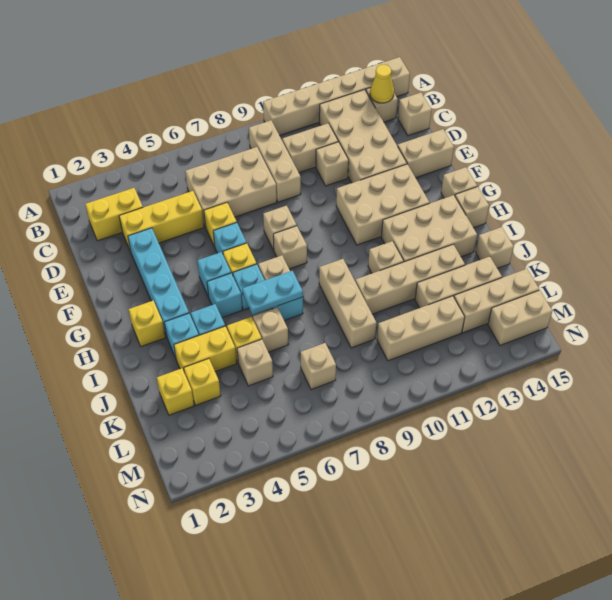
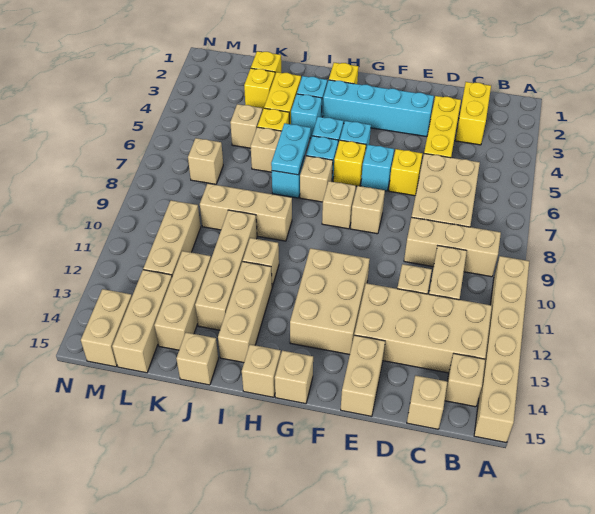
yellow 1x1 cone [370,65,394,103] -> none
tan 2x3 brick [381,195,477,262] -> tan 1x3 brick [218,262,272,363]

